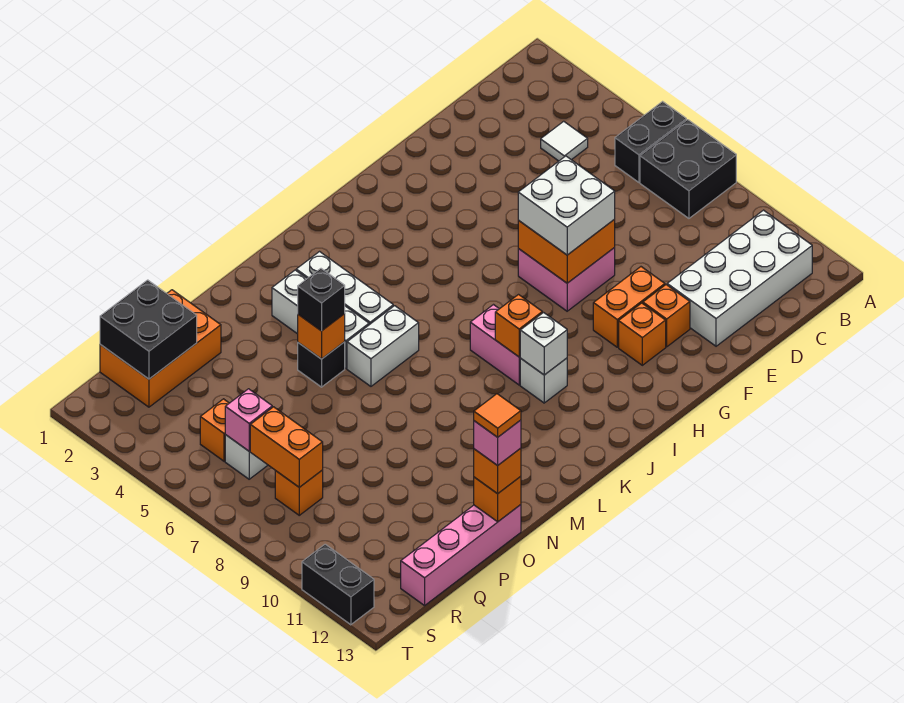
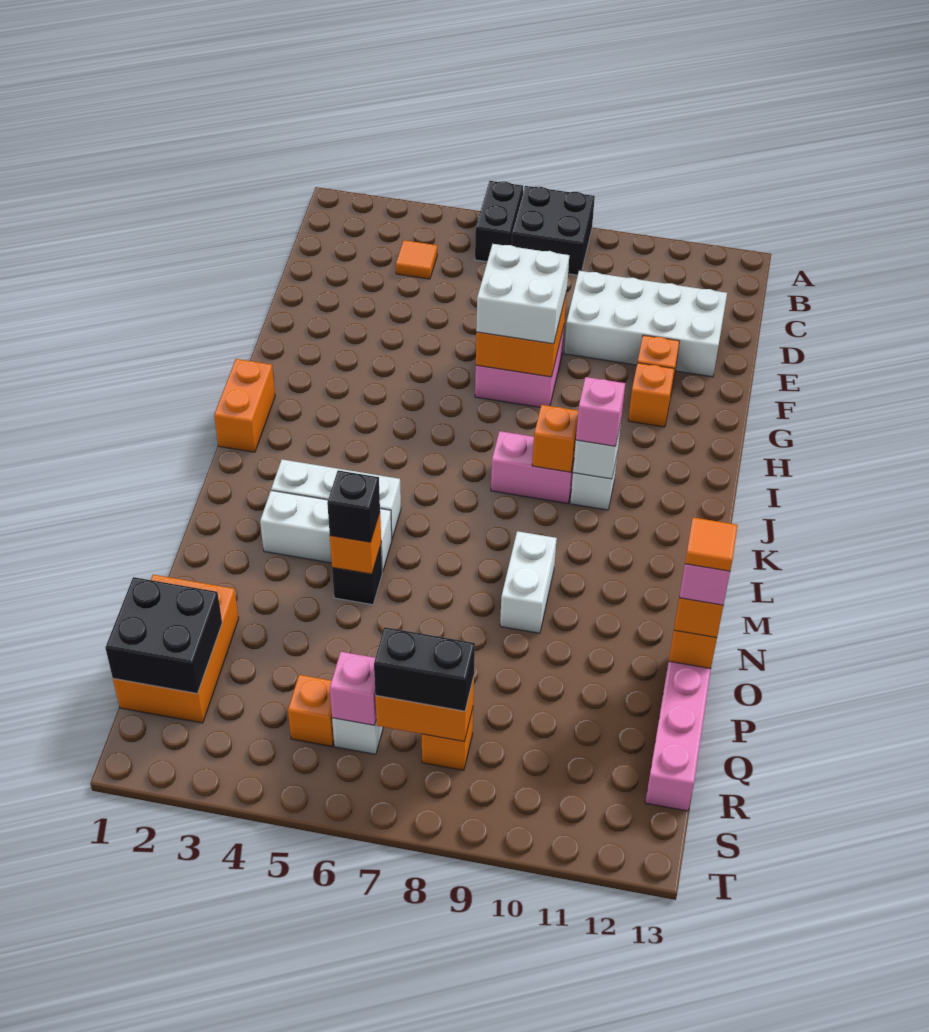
white 2x4 brick [667,210,812,346] -> white 2x4 brick turned to [564,271,727,377]
white 1x1 tile [541,121,588,161] -> orange 1x1 tile [396,240,437,279]
orange 1x2 brick [593,267,665,347] -> orange 1x2 brick moved to [214,359,275,452]
none -> pink 1x1 brick [576,377,625,446]
white 1x2 brick [347,306,419,386] -> white 1x2 brick moved to [500,531,557,633]
black 1x2 brick [302,544,374,625] -> black 1x2 brick moved to [374,627,475,711]

